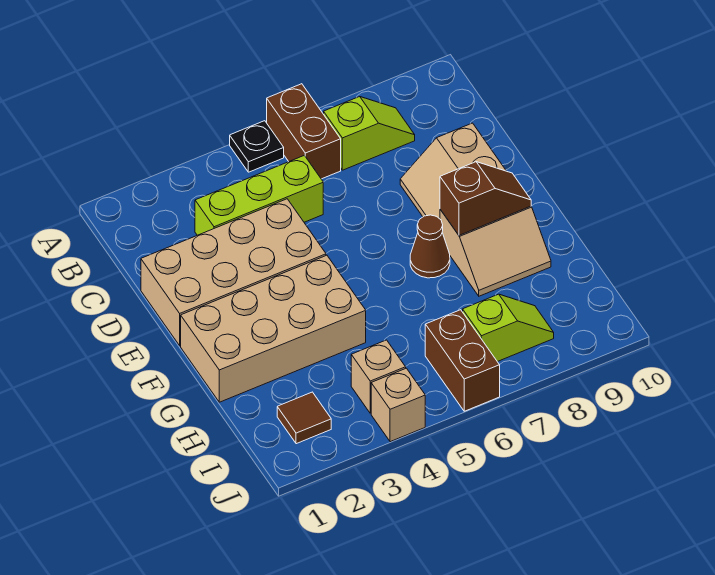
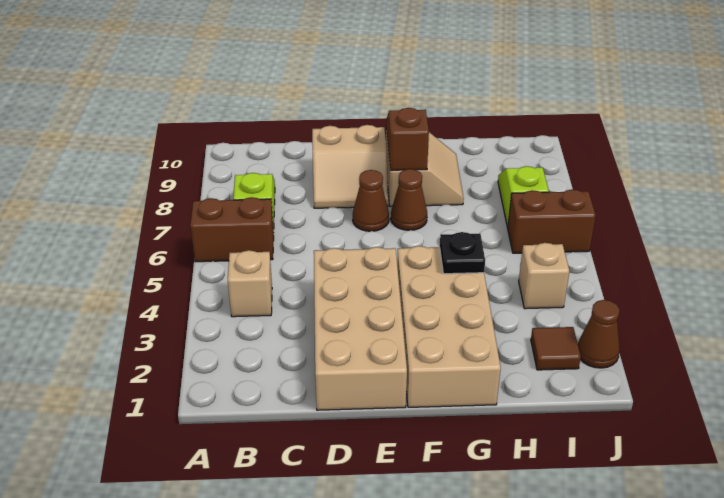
black 1x1 plate [230,121,284,172] -> black 1x1 plate moved to [440,232,485,274]
lime 1x3 brick [195,155,323,235] -> none
none -> brown 1x1 cone [353,170,389,231]
none -> brown 1x1 cone [578,300,620,368]
tan 1x1 brick [371,368,425,442] -> tan 1x1 brick moved to [228,250,272,317]

